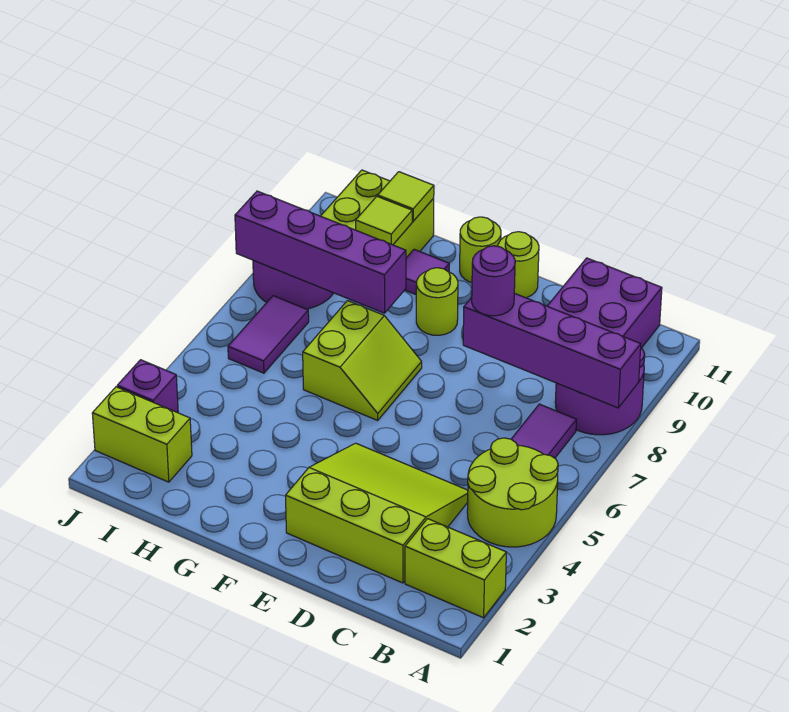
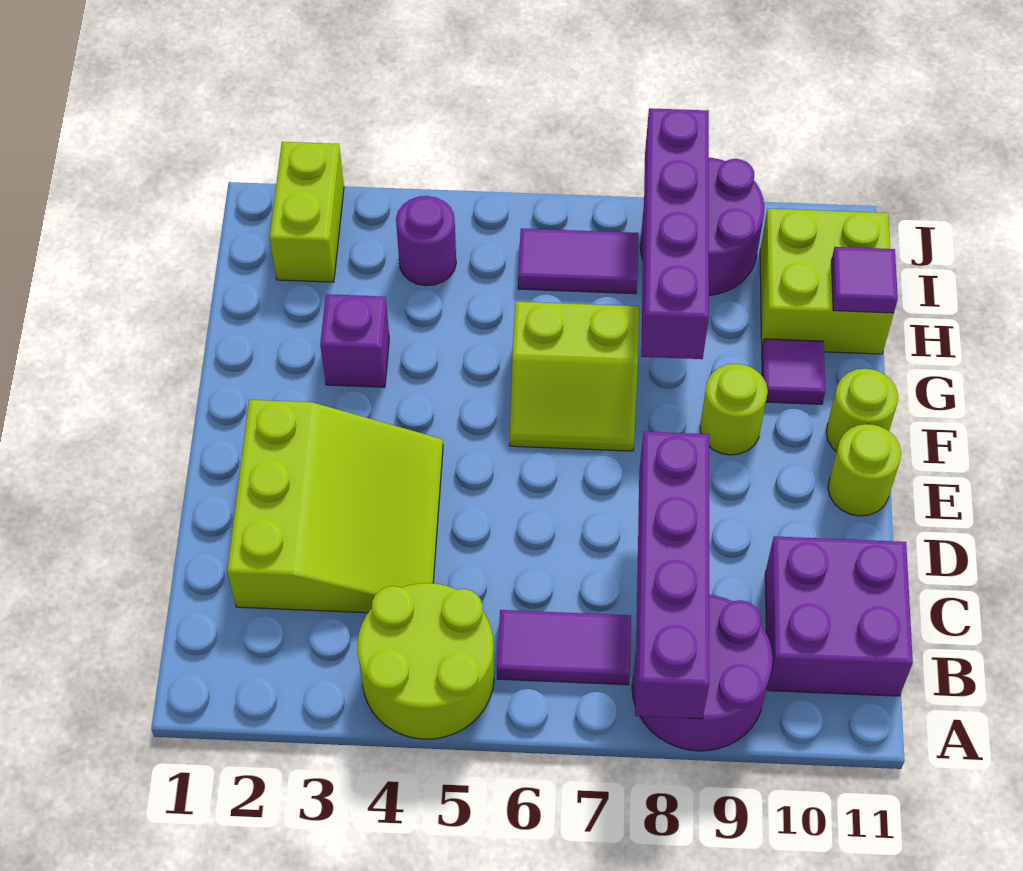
lime 1x2 brick [405,519,506,618] -> none
purple 1x1 round brick [472,246,515,316] -> purple 1x1 round brick moved to [396,196,456,286]
lime 1x1 tile [356,196,412,245] -> none
lime 1x1 tile [378,172,434,221] -> purple 1x1 tile [831,247,898,313]
purple 1x1 brick [117,360,178,413] -> purple 1x1 brick moved to [320,294,389,387]

